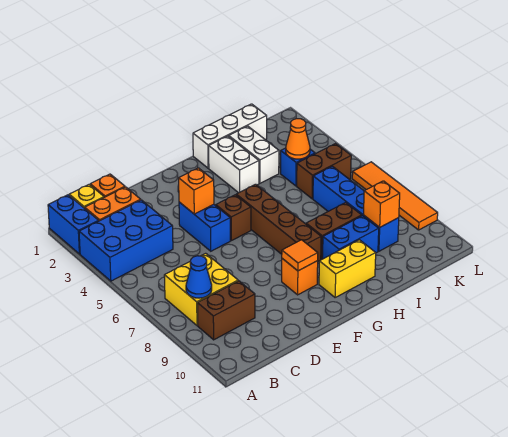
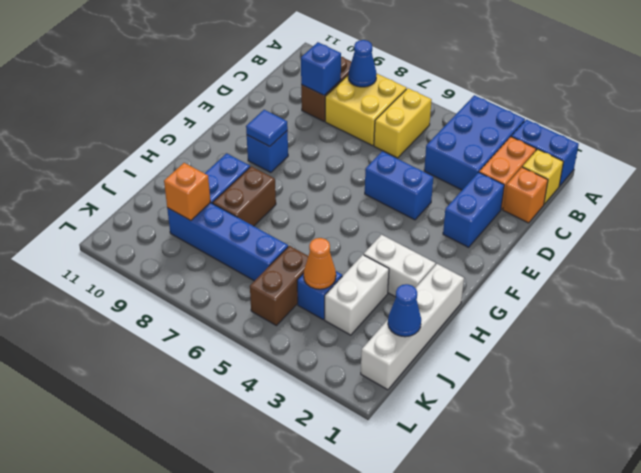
none -> blue 1x1 brick [301,42,341,95]
none -> blue 1x2 brick [443,172,504,247]
orange 1x1 brick [179,168,214,214] -> none
brown 1x1 brick [216,195,251,241] -> none
orange 1x1 brick [282,259,318,295] -> blue 1x1 brick [247,131,288,173]
orange 1x1 tile [282,240,318,271] -> blue 1x1 tile [246,110,288,147]
brown 1x4 brick [236,184,321,261] -> none
yellow 1x2 brick [319,240,376,297] -> yellow 1x2 brick moved to [374,88,432,158]
white 1x3 brick [193,104,267,168] -> white 1x4 brick [361,264,464,390]
white 1x2 brick [229,126,279,183] -> white 1x2 brick turned to [325,255,389,335]
none -> blue 1x1 cone [388,284,421,337]
orange 1x4 tile [352,162,438,230] -> none

